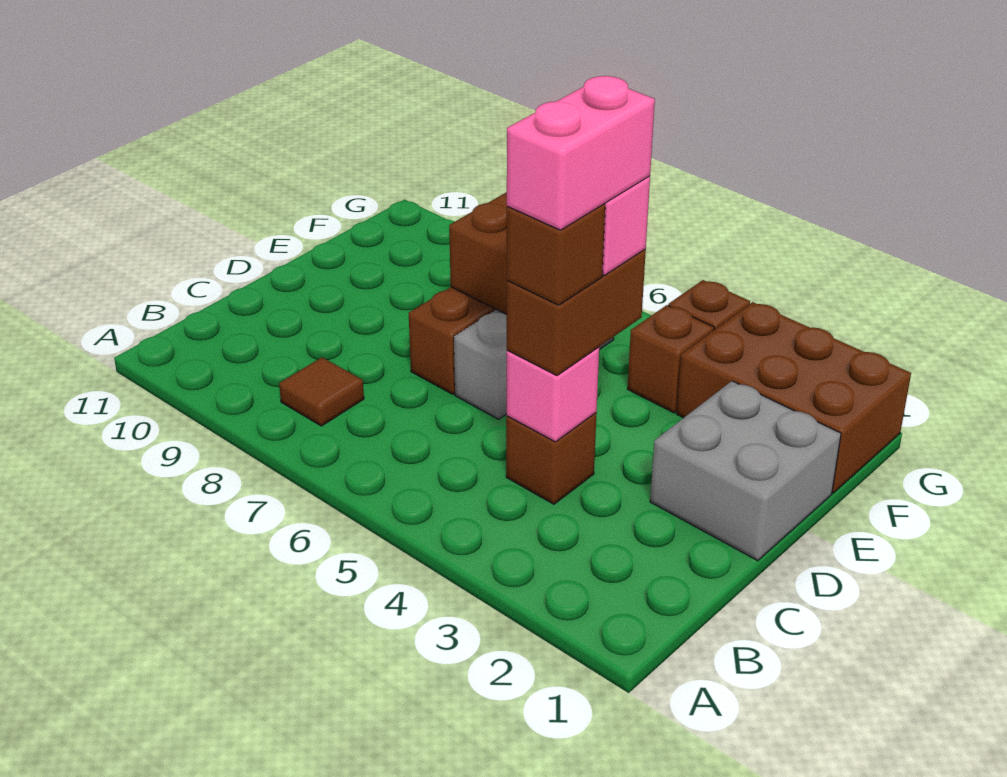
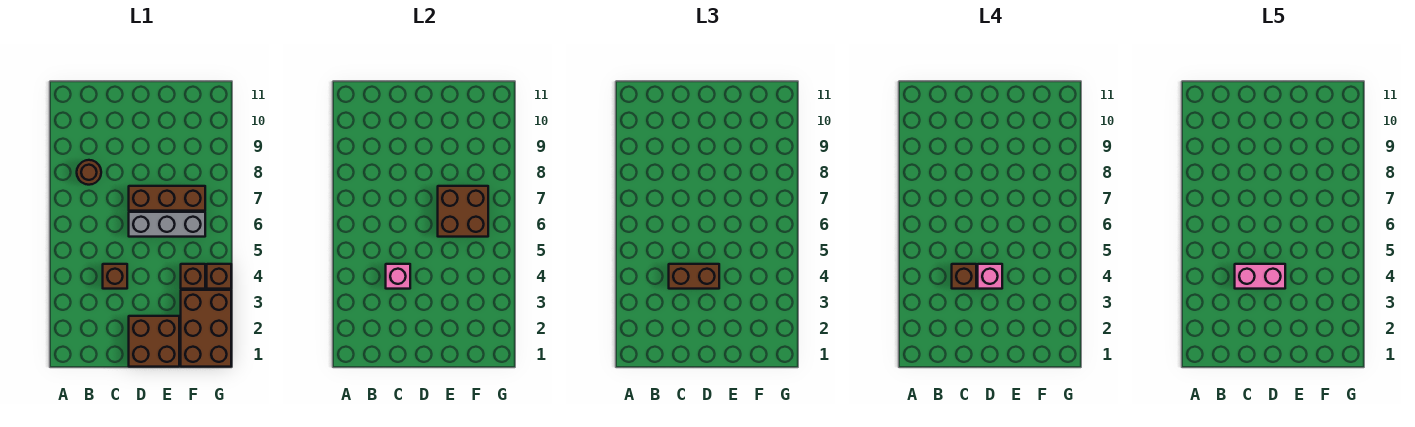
brown 1x1 tile [279,357,364,426] -> brown 1x1 round brick [77,160,101,185]
grey 2x2 brick [650,381,841,561] -> brown 2x2 brick [129,316,179,367]

